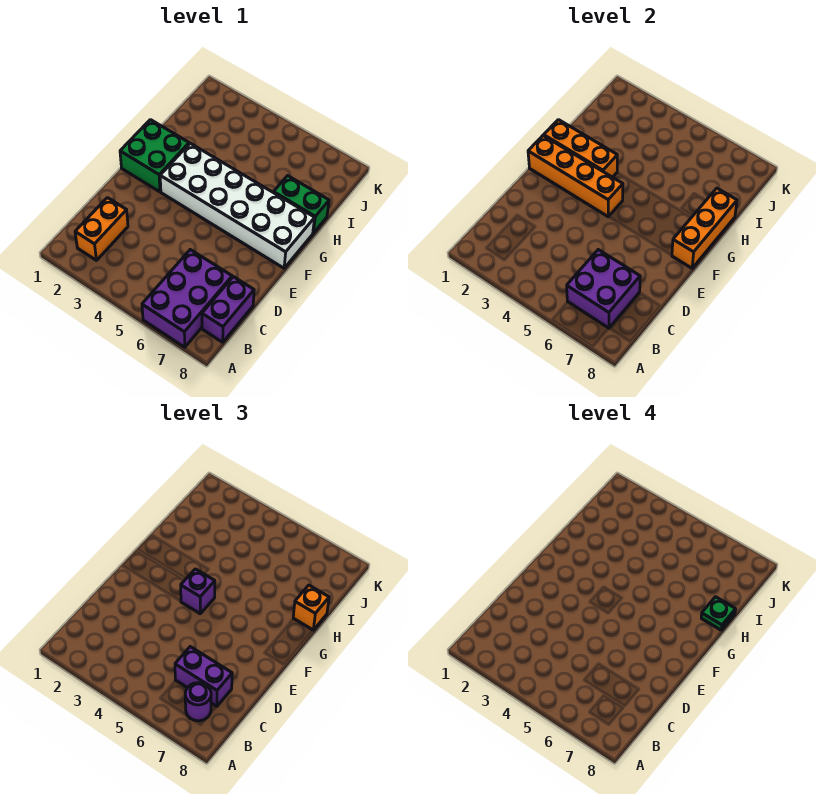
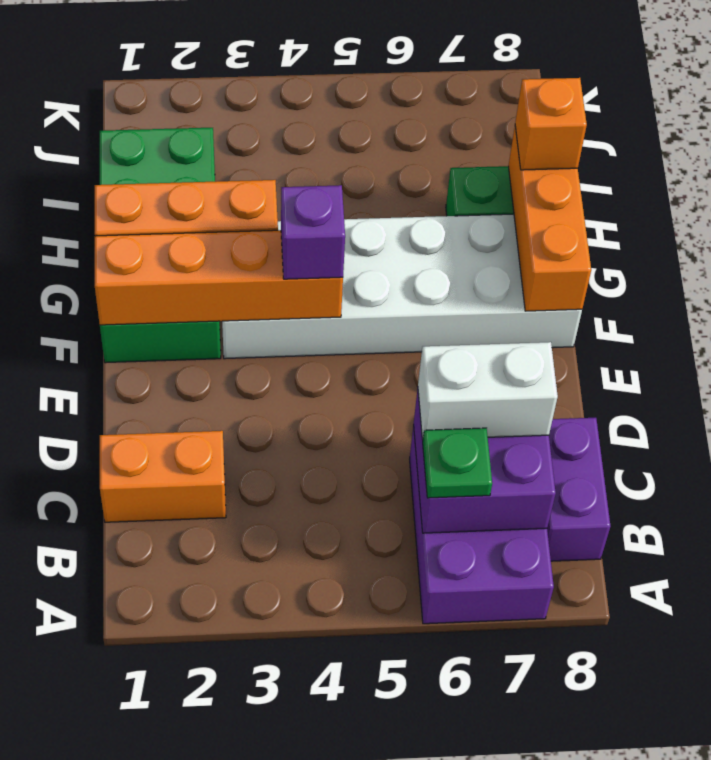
orange 1x2 brick [75,198,128,260] -> orange 1x2 brick turned to [100,431,226,522]
purple 1x1 round brick [185,683,211,721] -> none
purple 1x2 brick [175,647,232,706] -> white 1x2 brick [418,342,558,440]
green 2x2 brick [120,120,189,192] -> green 2x4 brick [100,128,221,363]
green 1x1 plate [701,597,736,630] -> green 1x1 plate moved to [423,428,492,498]

